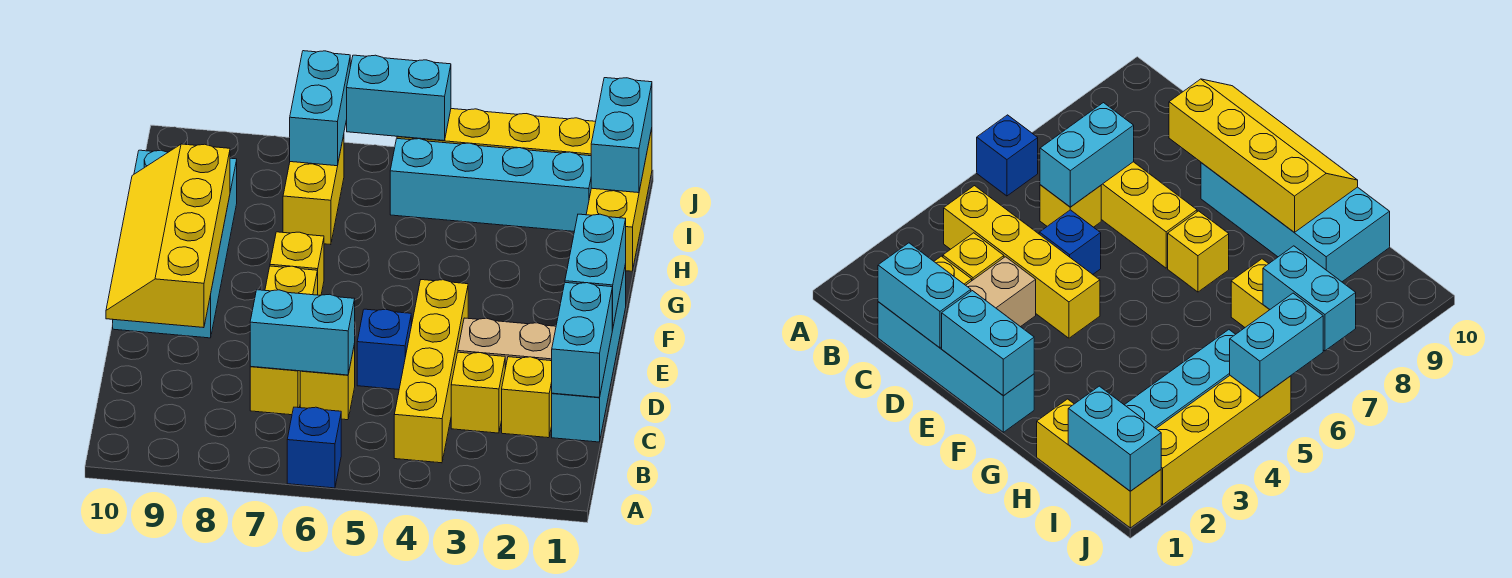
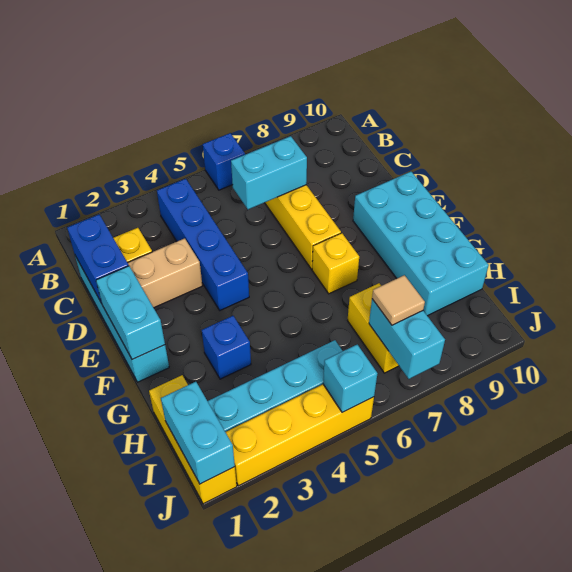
yellow 1x4 brick [394,280,468,463] -> blue 1x4 brick [157,179,249,310]
cyan 1x2 brick [552,283,612,398] -> blue 1x2 brick [67,214,129,303]
yellow 1x1 brick [451,352,505,433] -> none
yellow 1x1 brick [300,344,355,420] -> none
blue 1x1 brick [357,309,411,390] -> blue 1x1 brick moved to [202,316,251,379]
yellow 2x4 slope [106,144,230,328] -> none
none -> tan 1x1 tile [372,275,425,325]
cyan 1x2 brick [347,55,451,140] -> cyan 1x1 brick [323,345,378,413]

